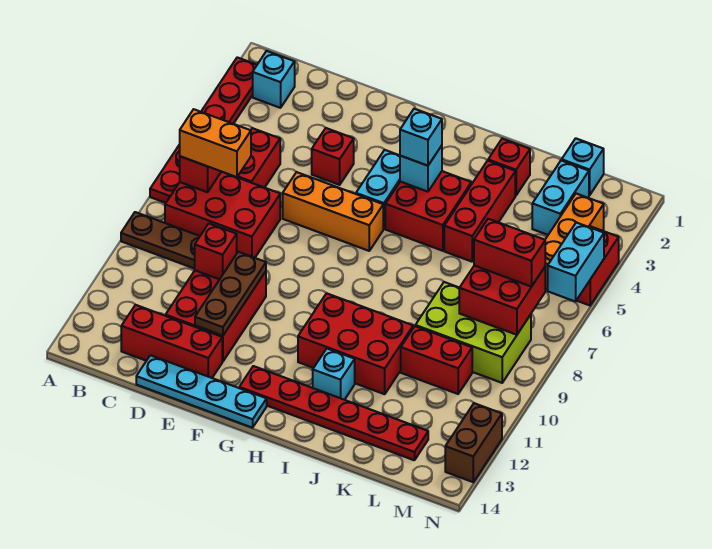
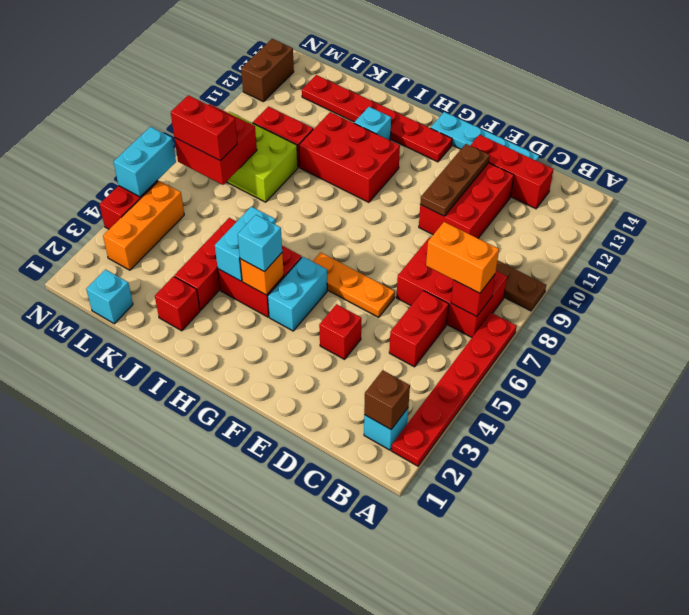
none -> brown 1x1 brick [364,370,410,429]
red 1x1 brick [195,224,237,279] -> none
orange 1x3 brick [283,172,383,251] -> orange 1x3 plate [313,252,395,317]
cyan 1x1 brick [400,146,442,192] -> orange 1x1 brick [240,253,284,295]
cyan 1x2 brick [532,160,589,235] -> cyan 1x2 brick moved to [215,207,275,281]

